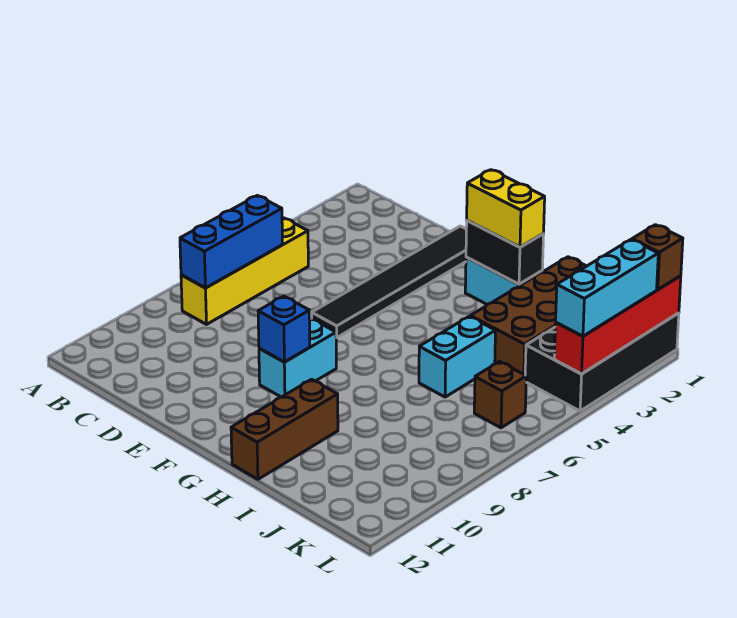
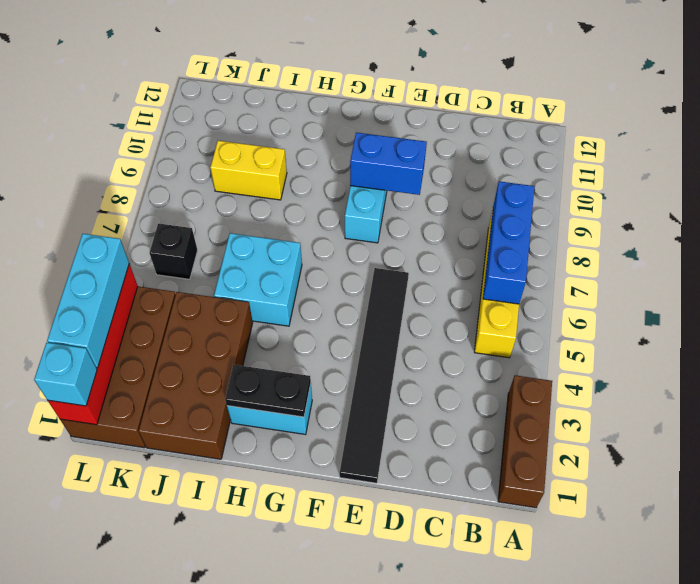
blue 1x1 brick [258,296,310,362] -> blue 1x2 brick [350,133,427,195]
black 1x2 brick [466,221,544,284] -> black 1x2 plate [225,365,311,417]
yellow 1x2 brick [467,170,545,247] -> yellow 1x2 brick moved to [210,141,287,200]
brown 1x3 brick [231,379,338,479] -> brown 1x3 brick moved to [498,375,552,508]
cyan 1x2 brick [419,316,495,397] -> cyan 2x2 brick [214,233,302,326]
black 2x4 brick [525,313,679,411] -> brown 2x4 brick [60,286,176,448]
brown 1x1 brick [474,362,526,428] -> black 1x1 brick [150,223,198,279]
brown 1x1 brick [632,225,683,290] -> cyan 1x1 brick [34,343,97,406]

